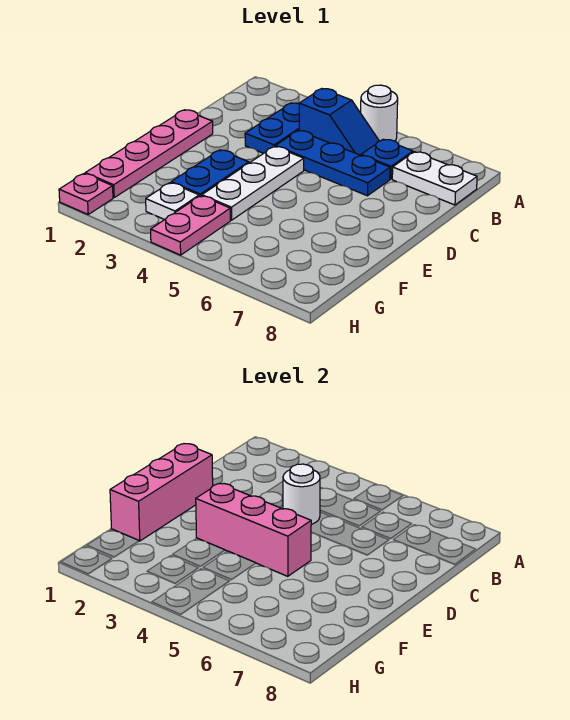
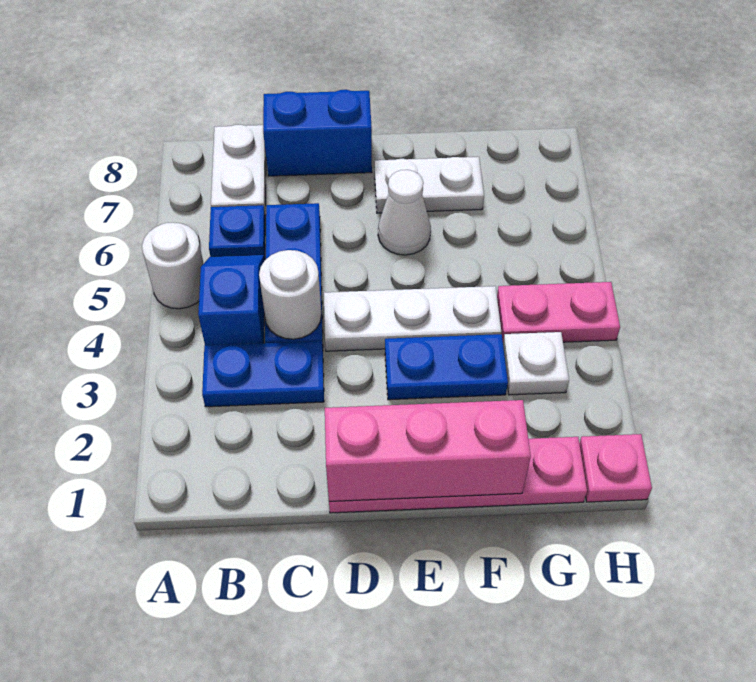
none -> blue 1x2 brick [263,90,372,176]
pink 1x3 brick [196,483,311,576] -> none
none -> white 1x1 cone [378,170,431,255]
none -> white 1x2 plate [374,157,484,213]

